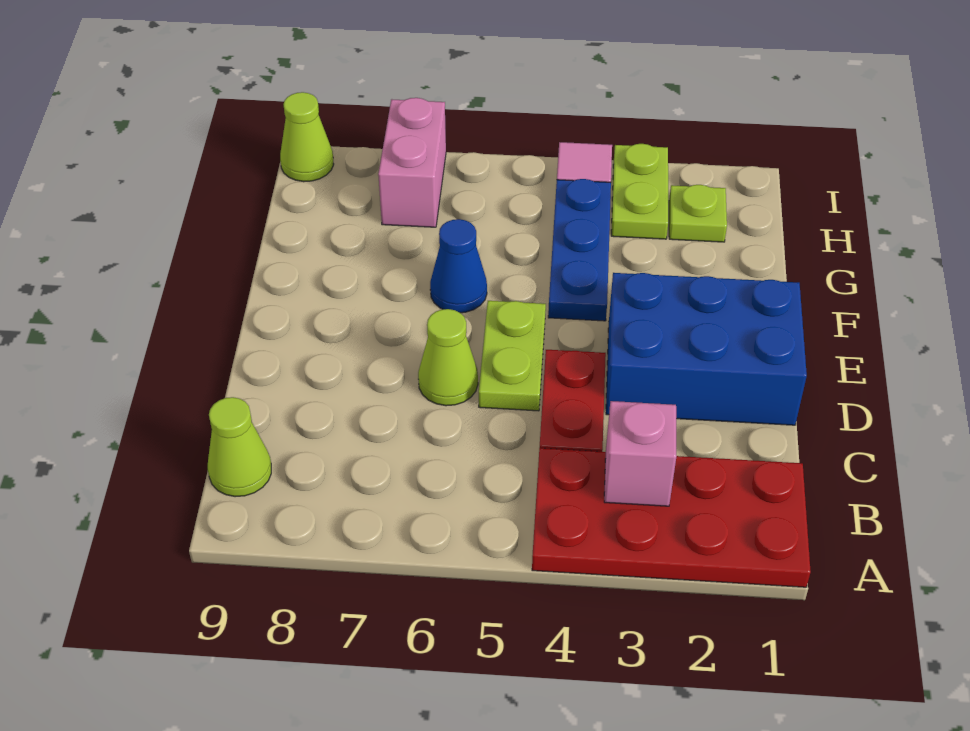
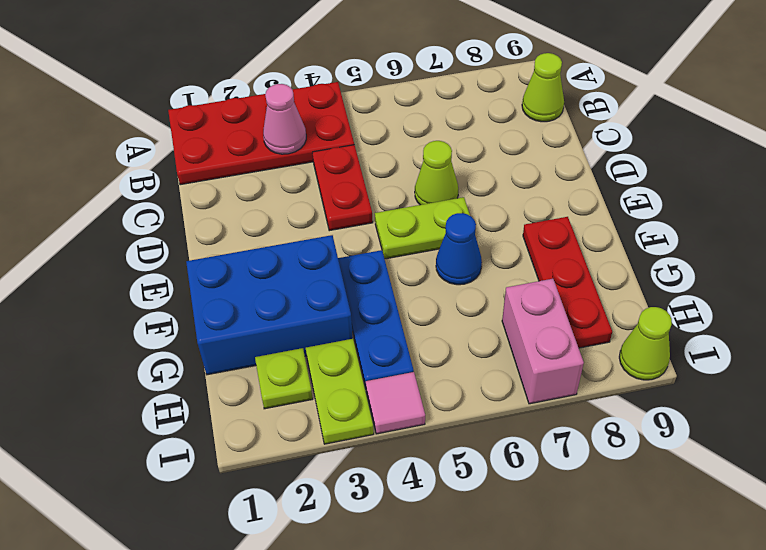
pink 1x1 brick [604,401,677,506] -> pink 1x1 cone [263,84,306,154]
blue 2x3 brick [606,273,807,425] -> blue 2x3 brick moved to [186,235,353,375]
lime 1x2 plate [479,301,546,411] -> lime 1x2 plate turned to [375,197,470,259]
none -> red 1x3 plate [523,217,612,348]

